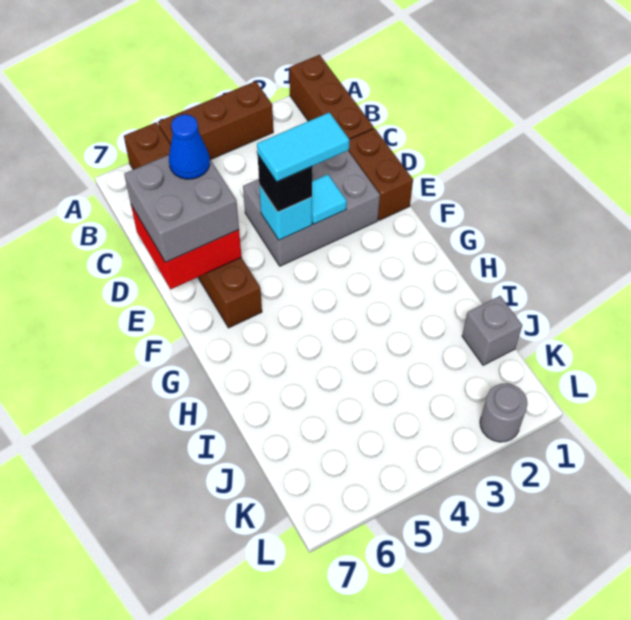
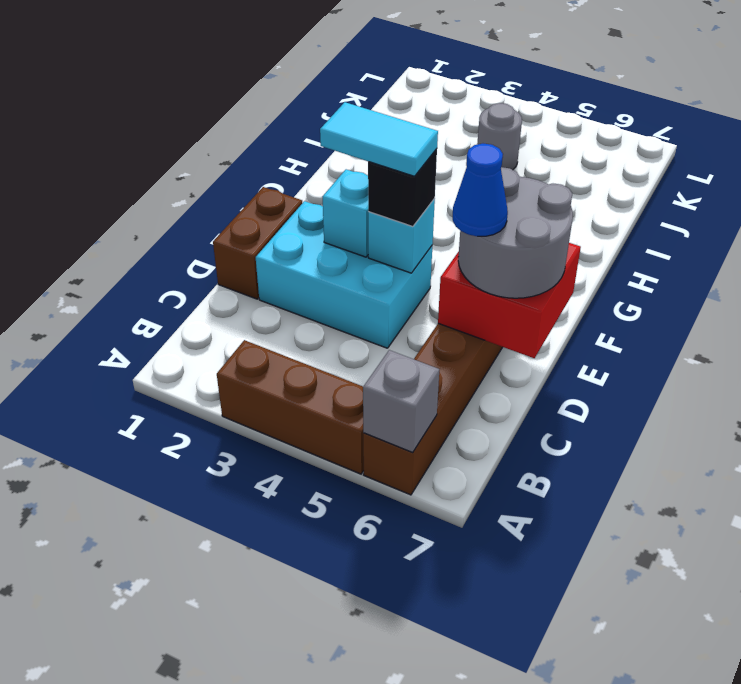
brown 1x3 brick [290,55,374,139] -> none
grey 2x3 brick [243,151,380,266] -> cyan 2x3 brick [256,201,432,348]
grey 2x2 brick [124,155,239,262] -> grey 2x2 round brick [458,167,573,298]
cyan 1x1 tile [312,174,347,224] -> cyan 1x1 brick [322,169,368,257]
grey 1x1 brick [462,296,522,365] -> grey 1x1 brick moved to [363,350,439,452]
grey 1x1 round brick [480,383,528,442] -> grey 1x1 round brick moved to [477,103,522,170]

